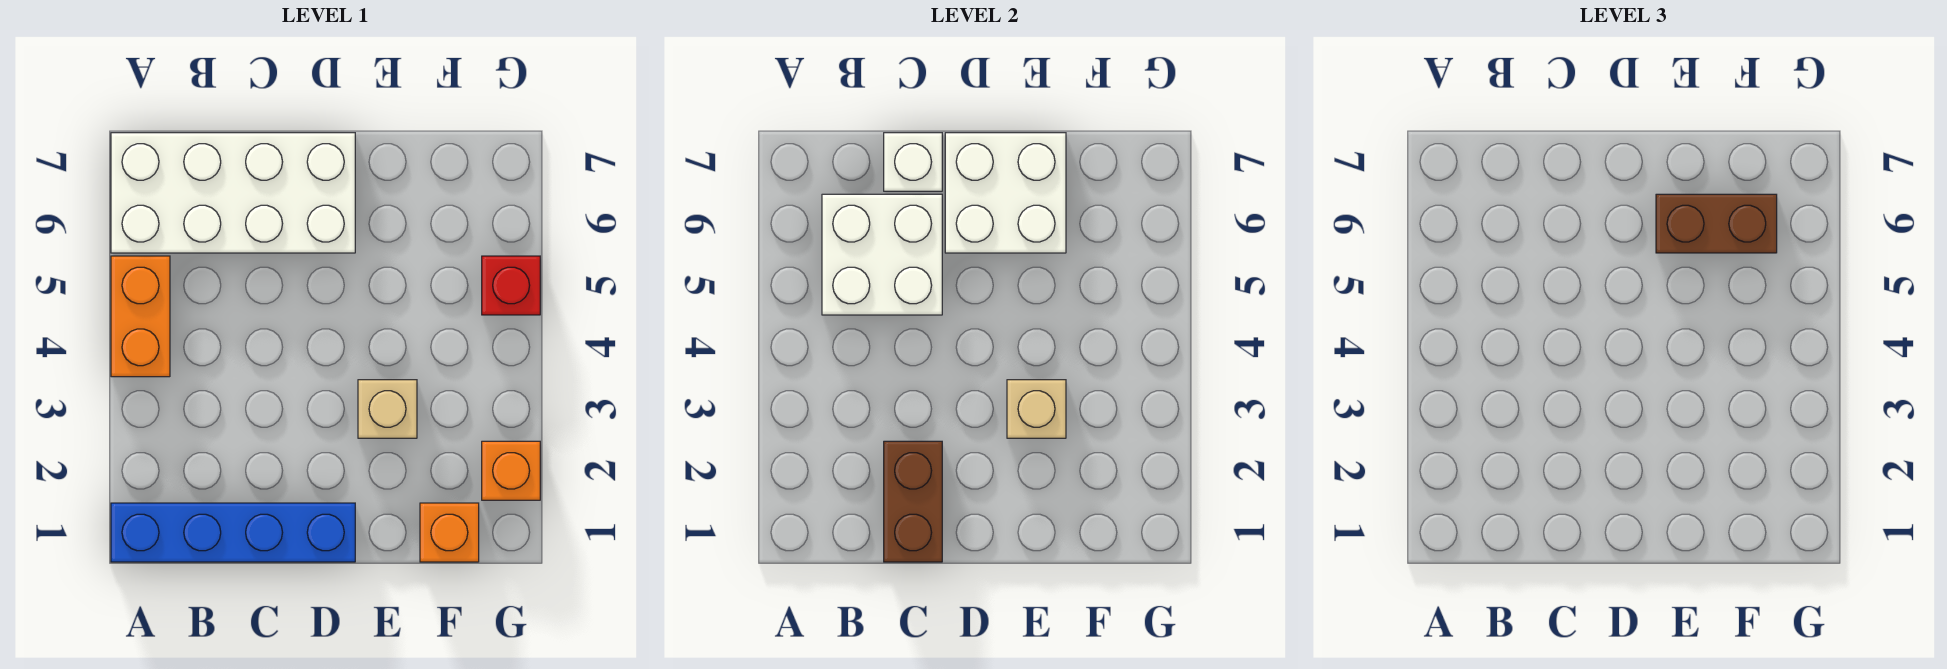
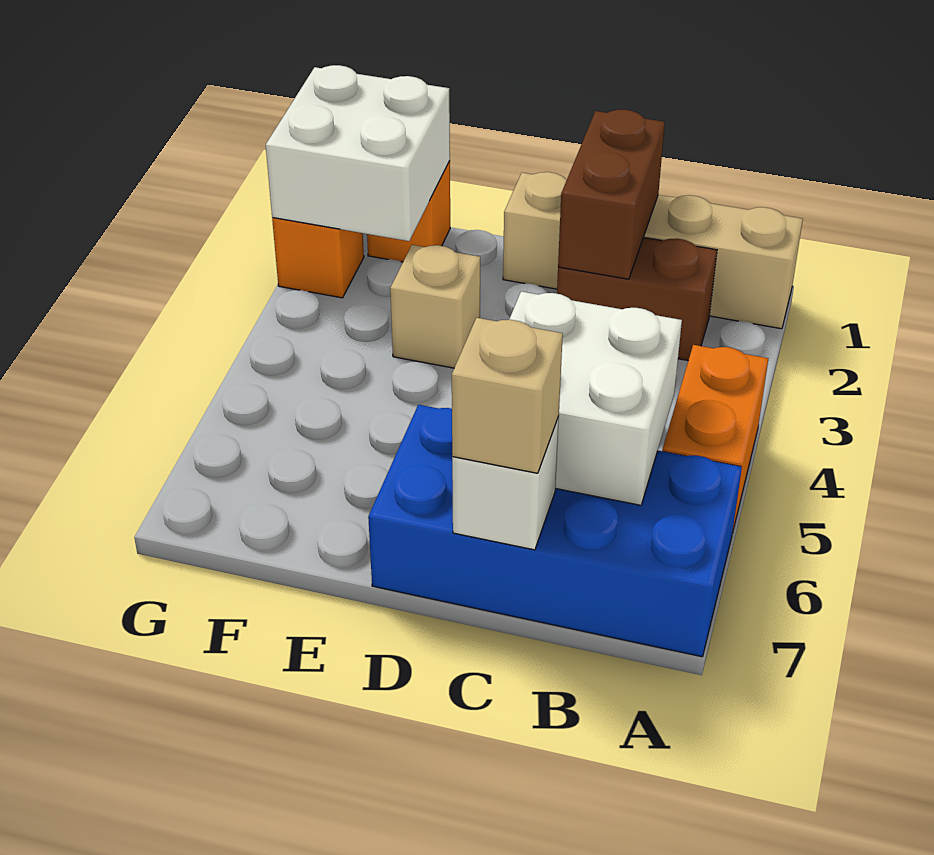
blue 1x4 brick [111,503,355,562] -> tan 1x4 brick [503,172,803,329]
white 2x4 brick [111,133,355,253] -> blue 2x4 brick [368,405,742,657]
white 2x2 brick [945,133,1066,253] -> white 2x2 brick moved to [266,65,450,241]
tan 1x1 brick [1007,380,1066,438] -> tan 1x1 brick moved to [452,318,563,473]
brown 1x2 brick [1656,194,1777,253] -> brown 1x2 brick moved to [557,237,717,361]
red 1x1 brick [482,256,540,315] -> none

